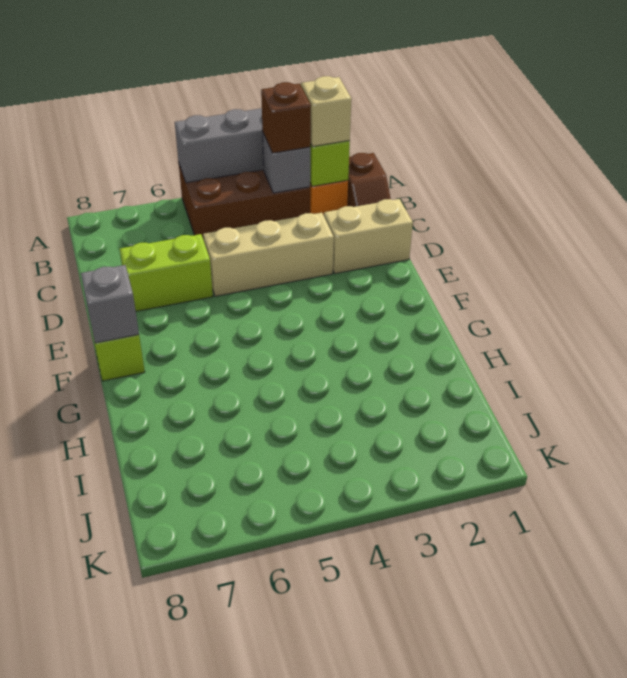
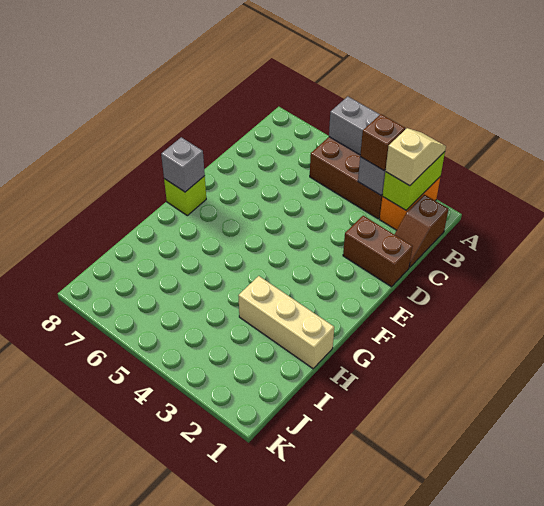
tan 1x2 brick [324,199,413,274] -> brown 1x2 brick [343,216,413,287]
tan 1x3 brick [203,213,334,296] -> tan 1x3 brick moved to [238,276,334,369]
lime 1x2 brick [120,234,213,311] -> none

